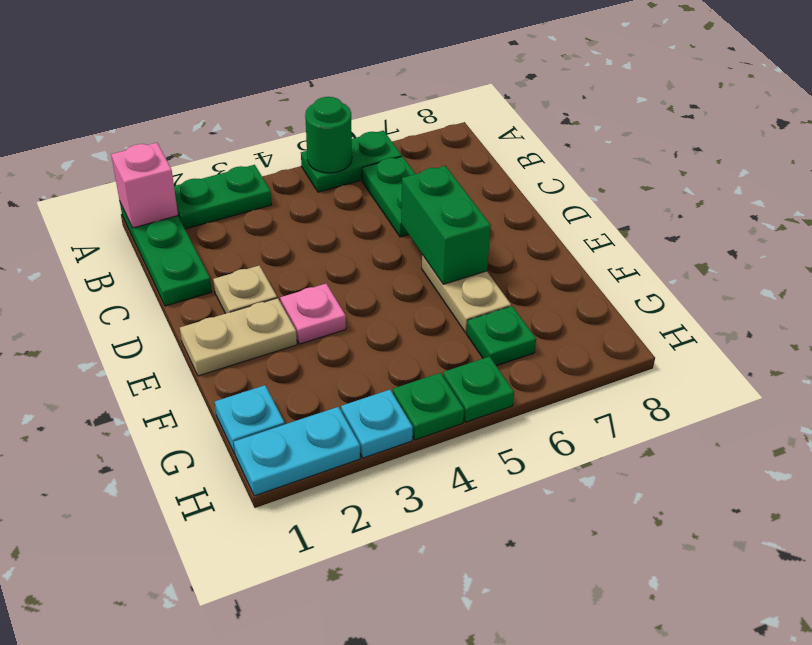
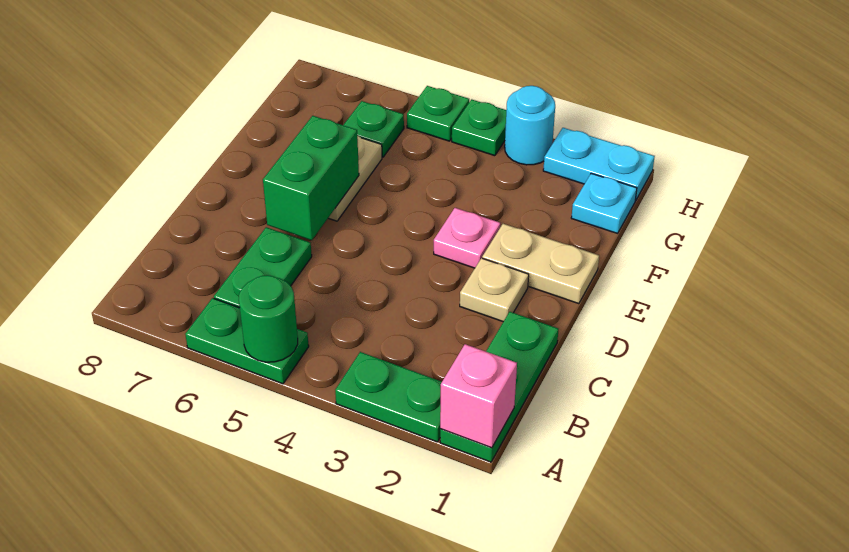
cyan 1x1 plate [341,390,413,458] -> cyan 1x1 round brick [505,86,555,165]

